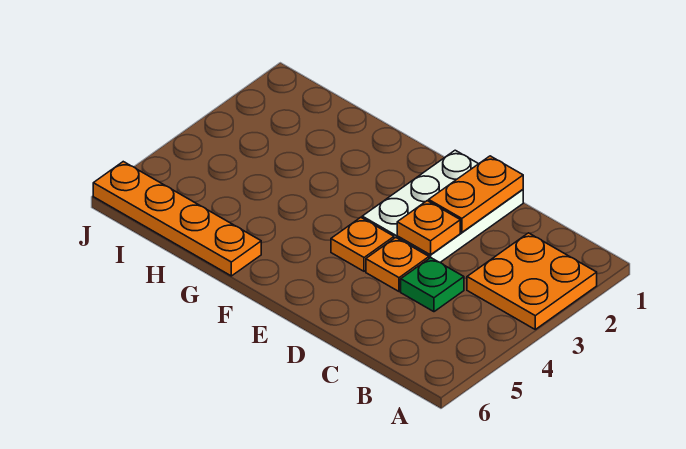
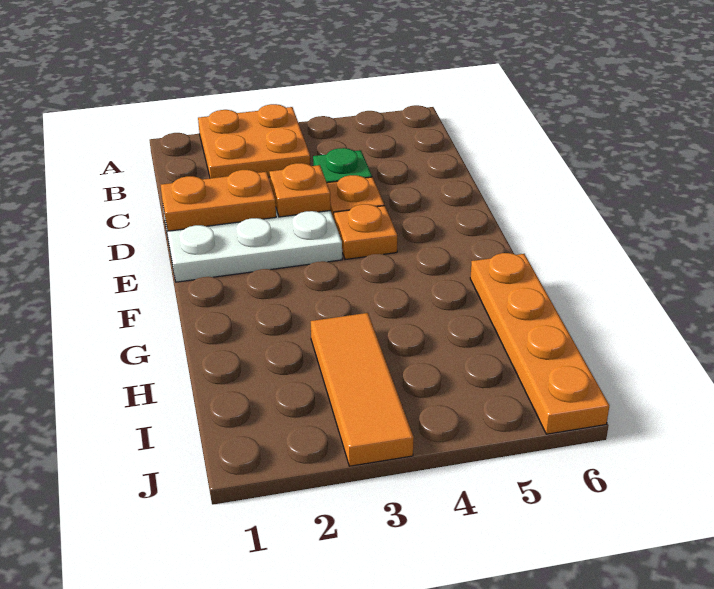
none -> orange 1x3 tile [311,313,414,466]

